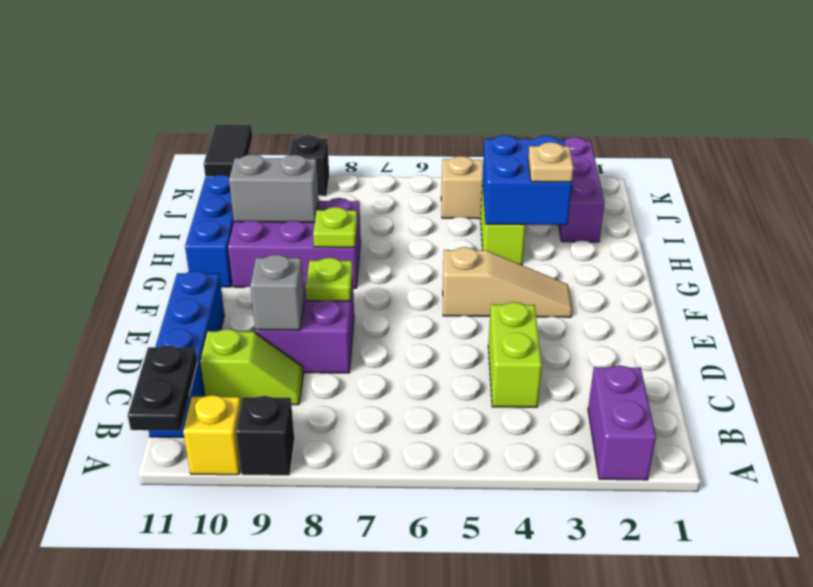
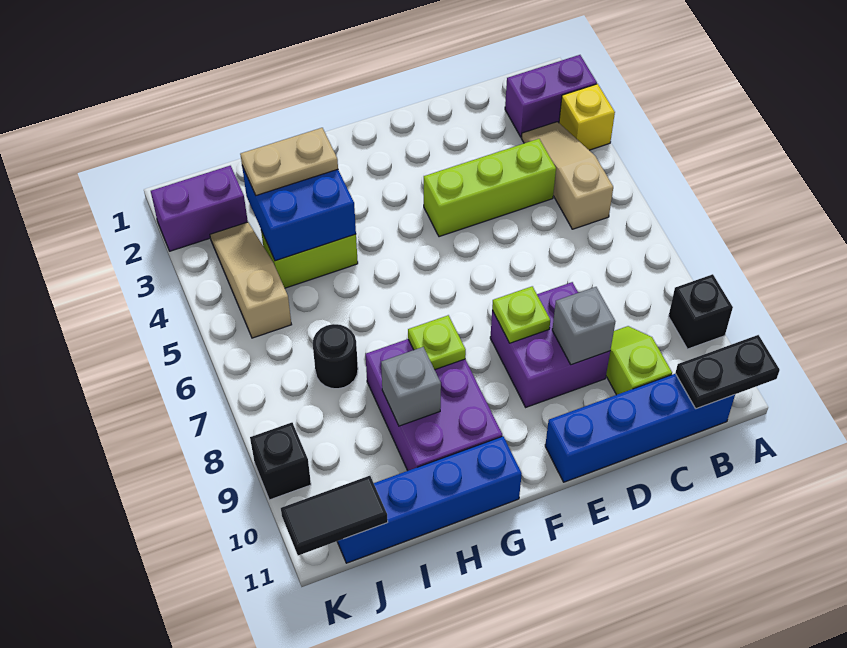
yellow 1x1 brick [183,395,241,475] -> yellow 1x1 brick moved to [559,84,615,150]
lime 1x2 brick [488,302,542,407] -> lime 1x3 brick [424,139,556,237]
tan 1x3 slope [443,247,572,317] -> tan 1x3 slope moved to [521,122,613,229]
tan 1x1 plate [528,142,574,182] -> tan 1x2 plate [240,128,338,195]
grey 1x2 brick [229,154,319,223] -> grey 1x1 brick [381,347,441,426]
purple 1x3 brick [559,137,604,242] -> purple 1x2 brick [151,166,248,251]
none -> black 1x1 round brick [313,324,358,389]

